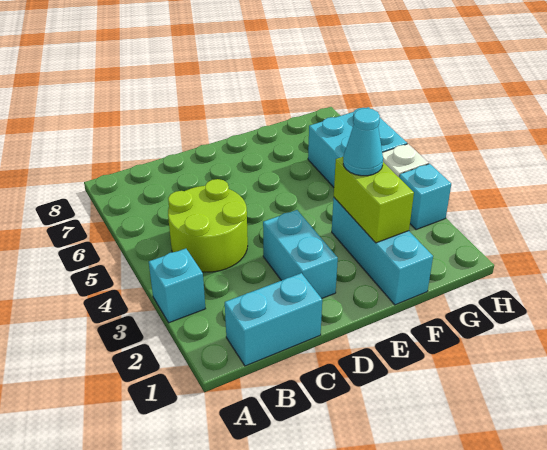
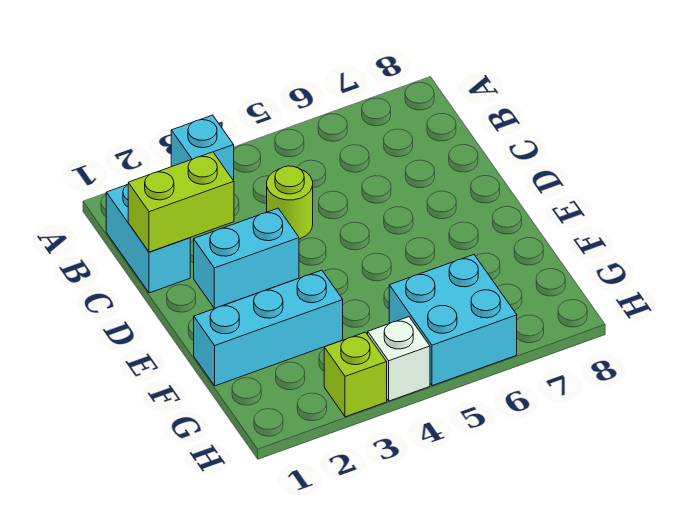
lime 2x2 round brick [168,179,248,272] -> lime 1x1 round brick [267,166,313,239]
lime 1x2 brick [334,157,414,243] -> lime 1x2 brick moved to [128,152,234,252]
cyan 1x1 cone [343,108,383,176] -> none
cyan 1x1 brick [399,164,451,230] -> lime 1x1 brick [324,332,387,417]

